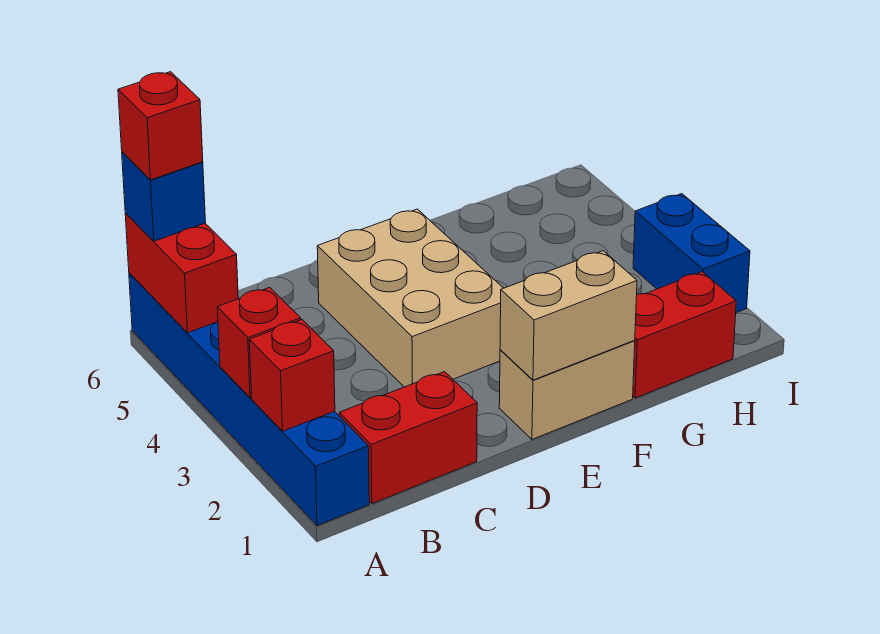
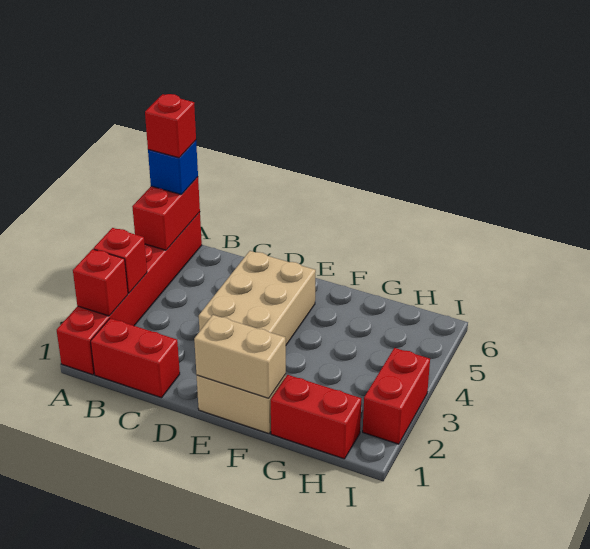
blue 1x6 brick [129,273,369,526] -> red 1x6 brick [57,212,202,375]
blue 1x2 brick [633,194,750,313] -> red 1x2 brick [363,348,430,444]

